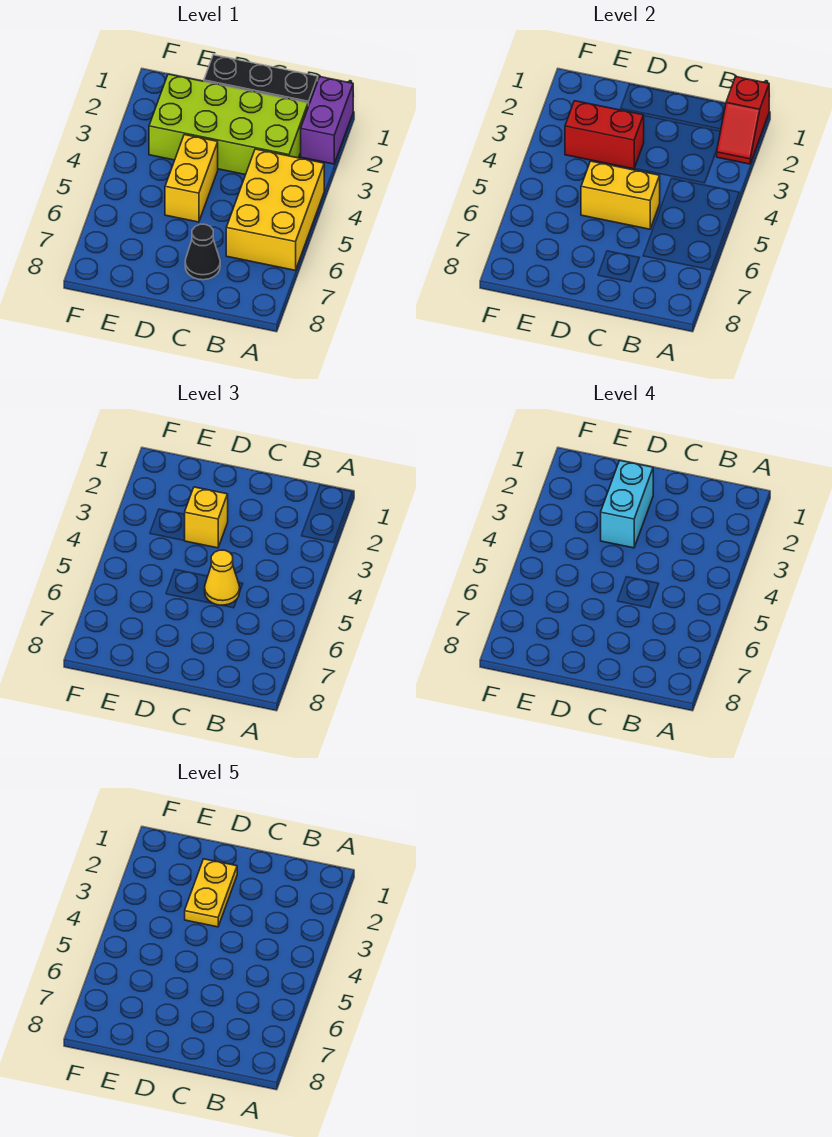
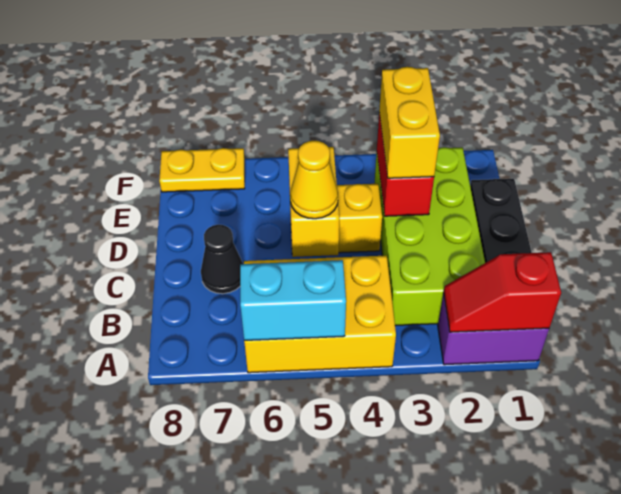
cyan 1x2 brick [601,460,653,548] -> cyan 1x2 brick moved to [240,260,346,340]
yellow 1x2 plate [185,859,237,927] -> yellow 1x2 plate moved to [159,148,245,192]
yellow 1x1 brick [184,487,228,548] -> yellow 1x2 brick [379,67,440,178]

